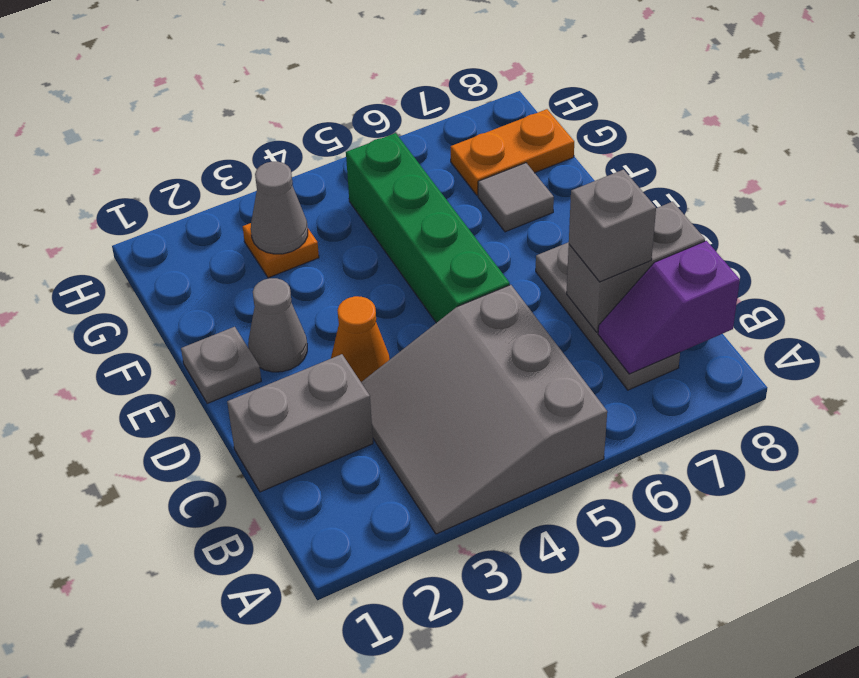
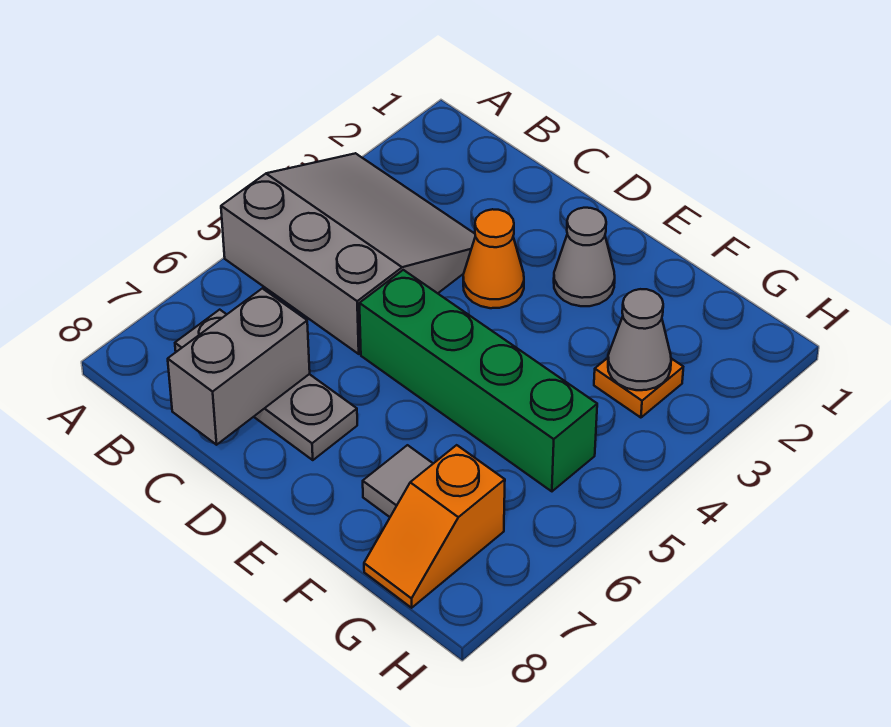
purple 1x2 slope [598,241,740,374] -> none
grey 1x2 brick [227,354,373,492] -> none
grey 1x1 brick [569,170,656,282] -> none
grey 1x1 plate [181,327,261,403] -> none
orange 1x2 plate [451,109,574,195] -> orange 1x2 slope [364,445,505,608]

